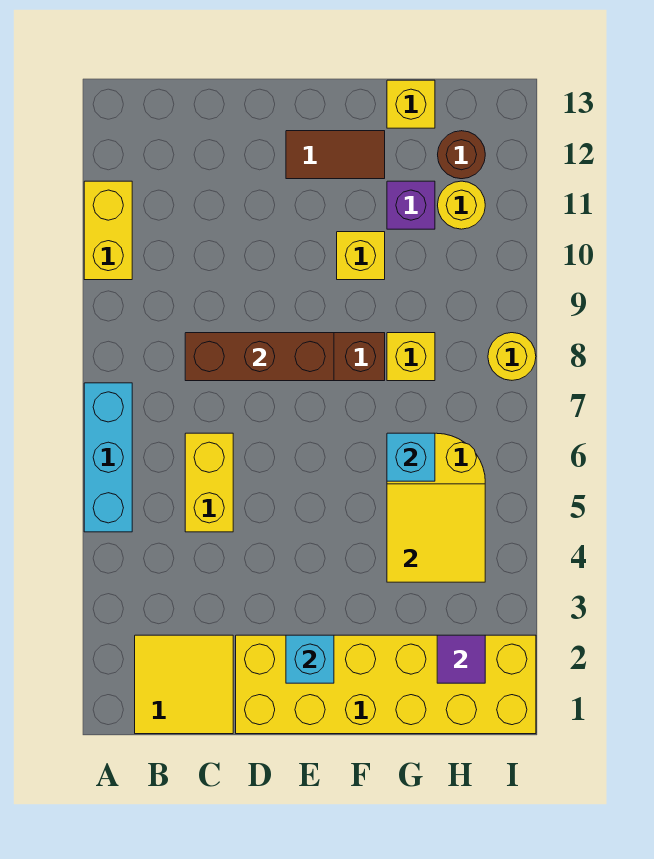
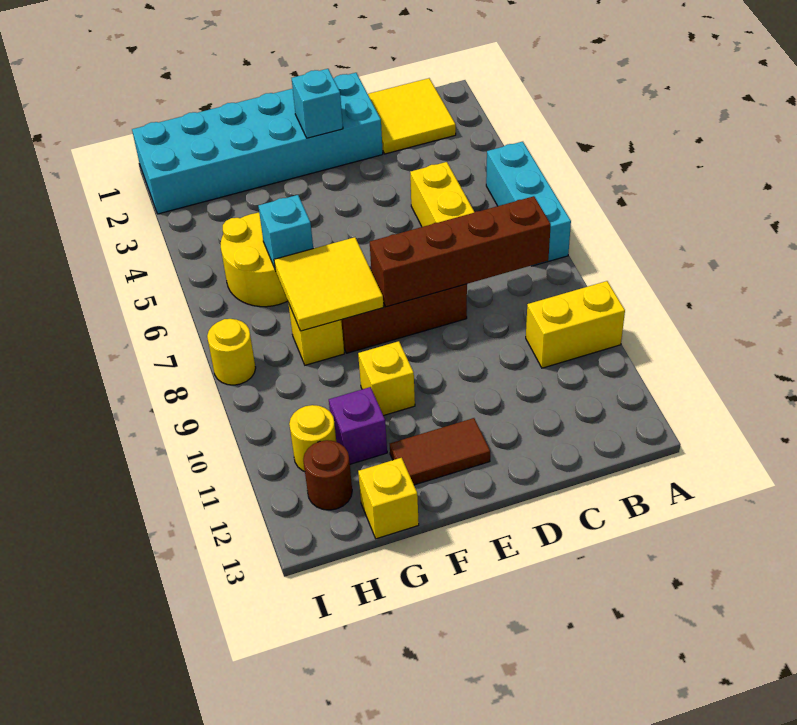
yellow 1x2 brick [84,181,132,280] -> yellow 1x2 brick turned to [526,281,625,368]
brown 1x3 brick [185,333,334,381] -> brown 1x4 brick [370,196,551,307]
yellow 2x6 brick [236,635,536,734] -> cyan 2x6 brick [132,73,383,214]
yellow 2x2 tile [387,484,485,582] -> yellow 2x2 tile moved to [274,237,384,331]
purple 1x1 tile [437,635,485,683] -> none

